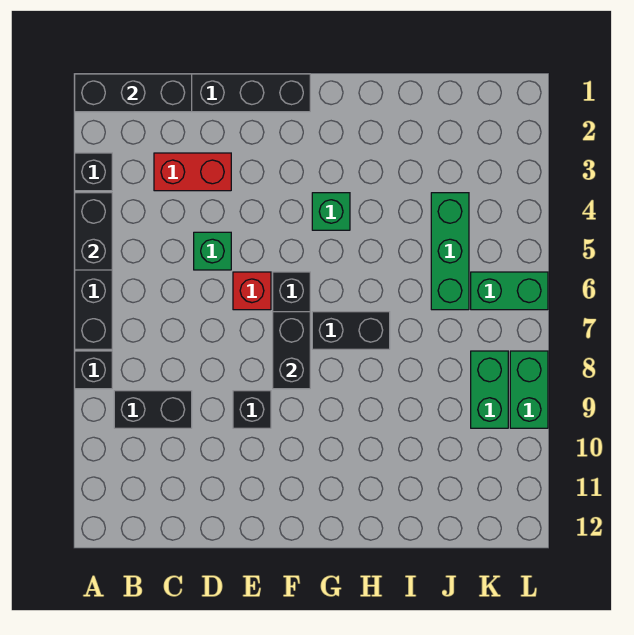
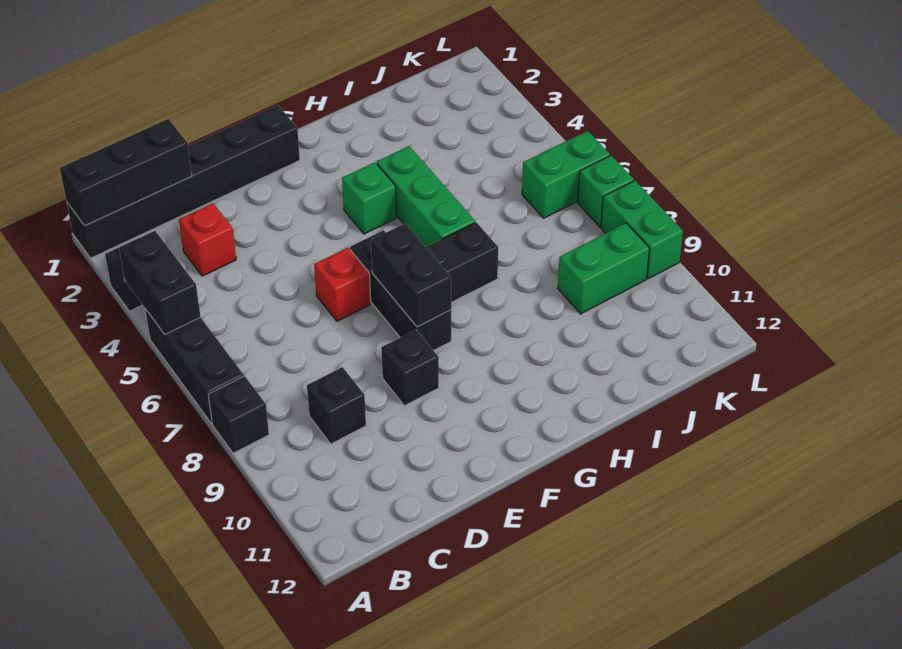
black 1x2 brick [114,391,192,428] -> black 1x1 brick [307,367,366,444]
red 1x2 brick [154,153,231,191] -> red 1x1 brick [179,204,236,276]
green 1x1 brick [194,232,231,270] -> green 1x1 brick moved to [578,156,634,227]
green 1x3 brick [431,193,469,310] -> green 1x3 brick moved to [377,146,475,247]
green 1x2 brick [471,351,508,428] -> green 1x2 brick turned to [558,223,650,314]

